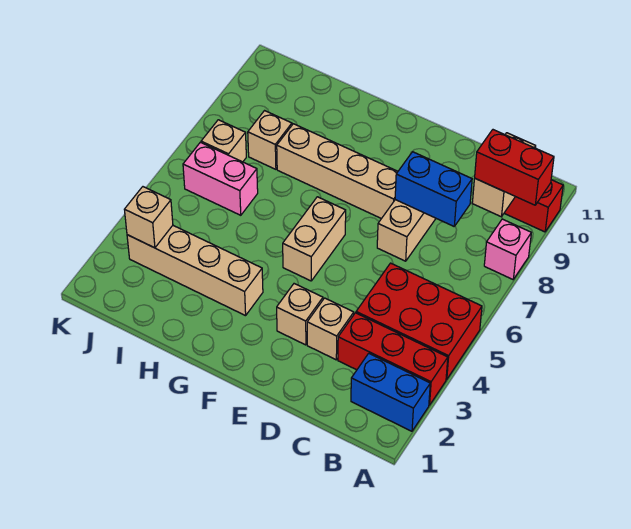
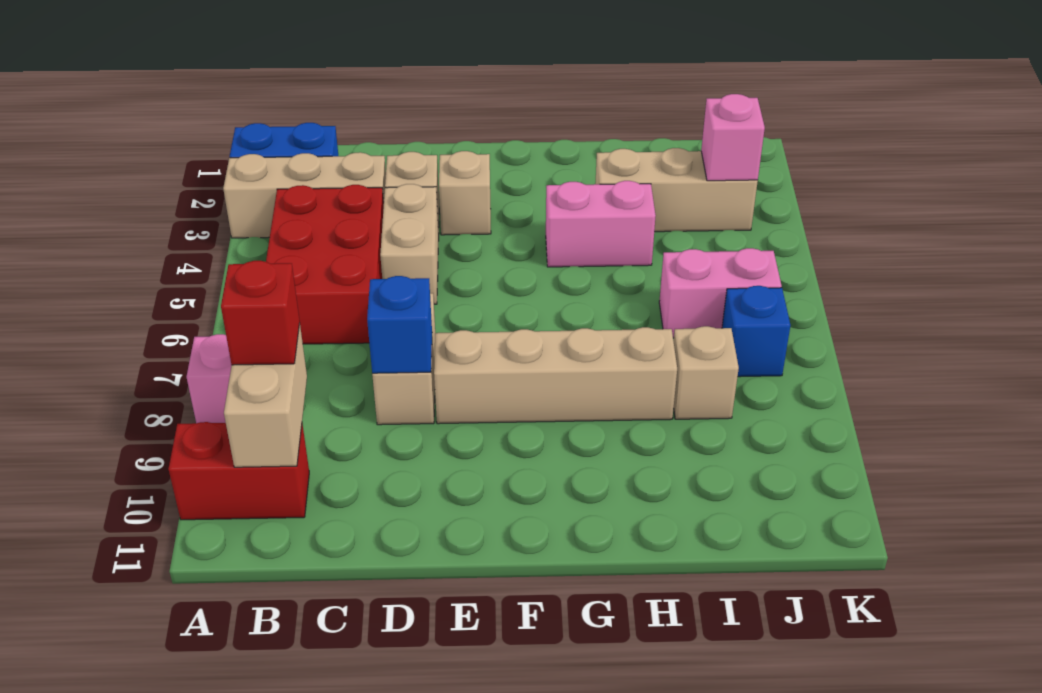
red 1x3 brick [338,313,448,405] -> tan 1x3 brick [223,152,386,238]
red 2x3 brick [356,263,482,379] -> red 2x3 brick turned to [266,185,384,344]
red 1x2 brick [475,130,554,205] -> red 1x1 brick [221,261,300,365]
blue 1x2 brick [395,152,472,226] -> blue 1x1 brick [367,276,432,373]
tan 1x2 brick [283,197,346,281] -> tan 1x2 brick moved to [380,184,439,304]
tan 1x4 brick [127,226,263,316] -> tan 1x3 brick [595,148,758,232]
none -> pink 1x2 brick [546,181,656,267]
tan 1x1 brick [124,187,173,248] -> pink 1x1 brick [701,94,765,181]
tan 1x1 brick [201,120,246,162] -> blue 1x1 brick [722,286,791,377]

